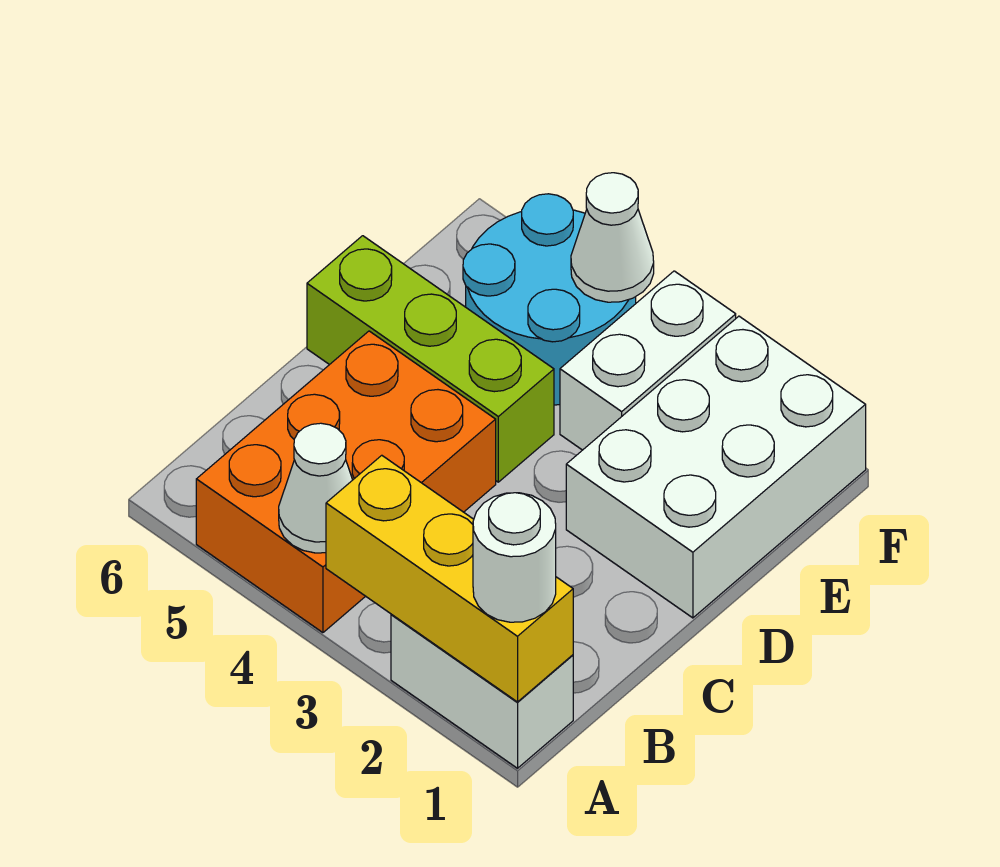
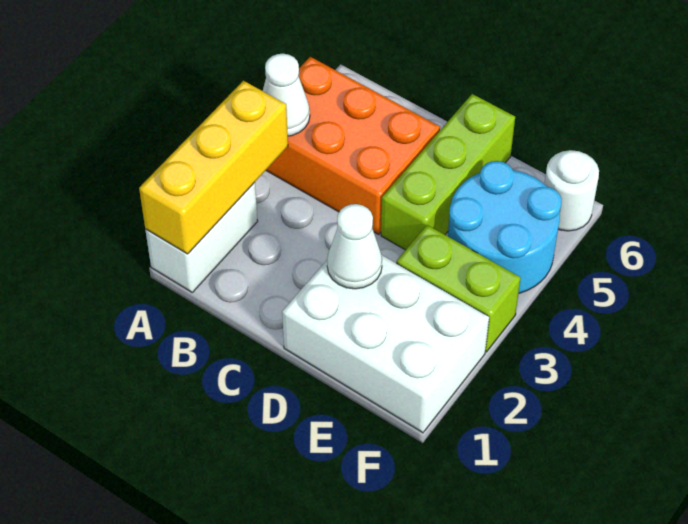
white 1x1 round brick [473,493,556,622] -> white 1x1 round brick moved to [544,150,599,231]
white 1x2 brick [560,271,736,450] -> lime 1x2 brick [396,225,521,352]
white 1x1 cone [571,173,654,302] -> white 1x1 cone moved to [327,204,382,289]

